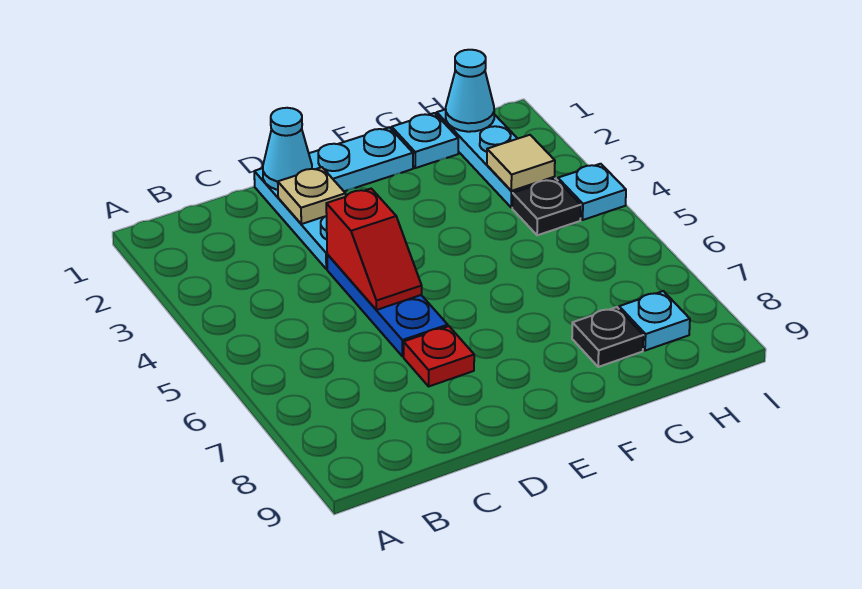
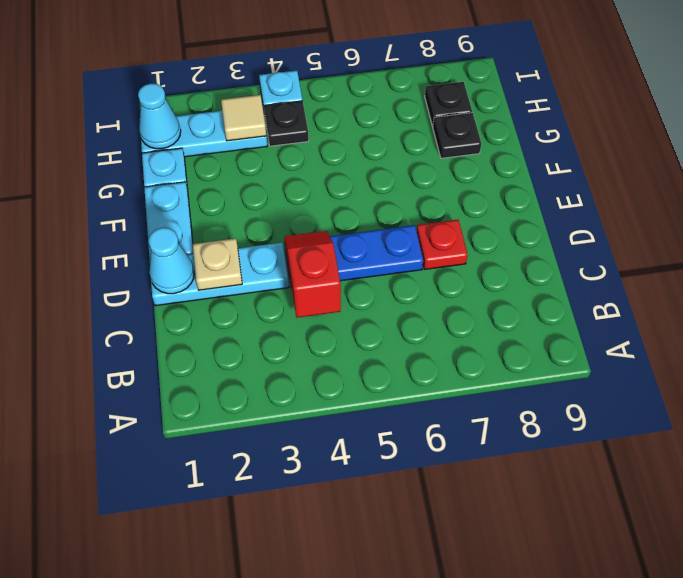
red 1x2 slope [326,189,422,310] -> red 1x2 slope turned to [284,231,341,318]
cyan 1x1 plate [619,291,690,351] -> black 1x1 plate [425,82,472,126]

